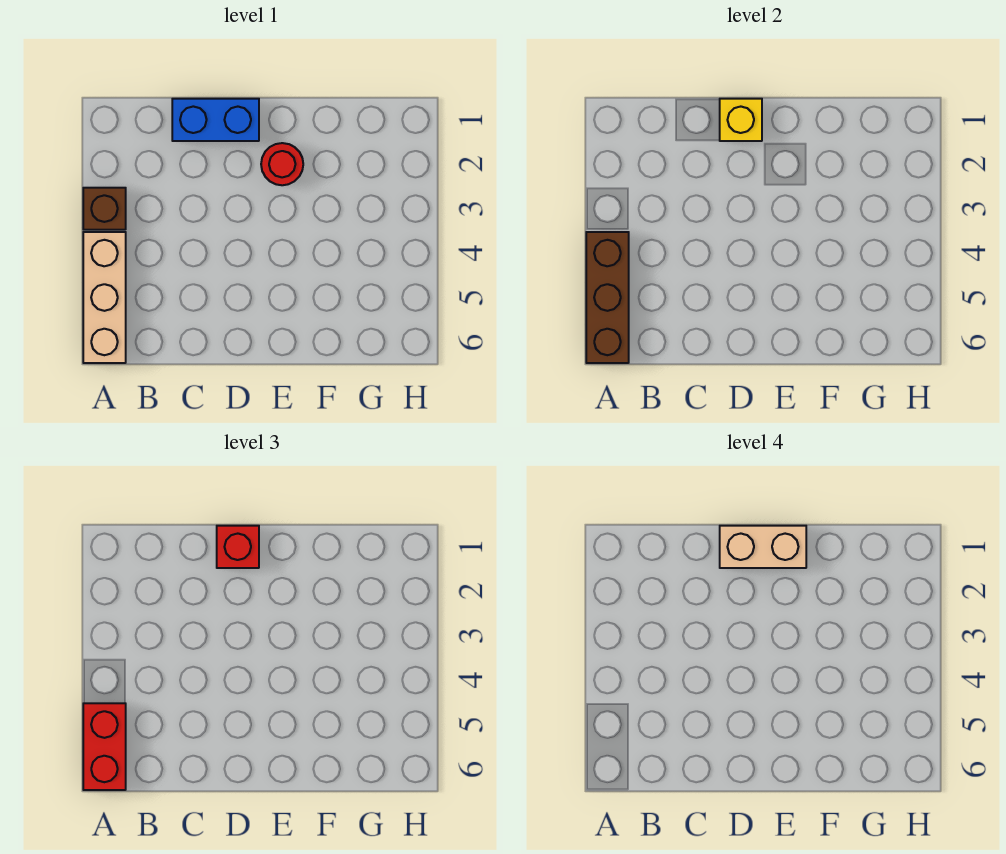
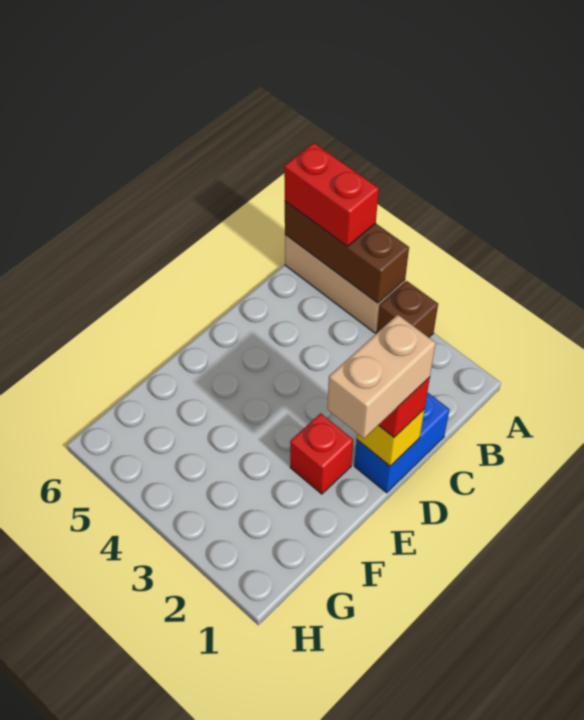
red 1x1 round brick [261,143,303,185] -> red 1x1 brick [290,413,353,494]

